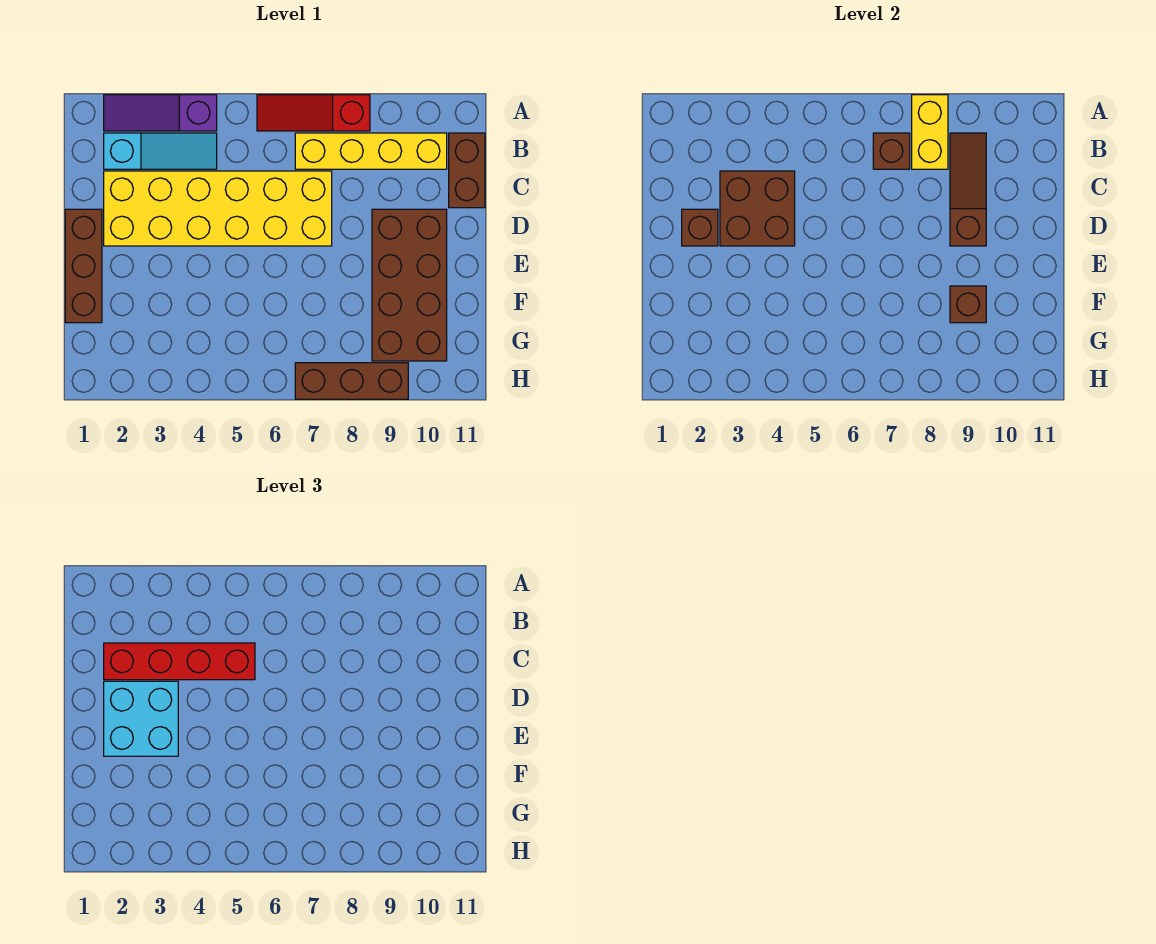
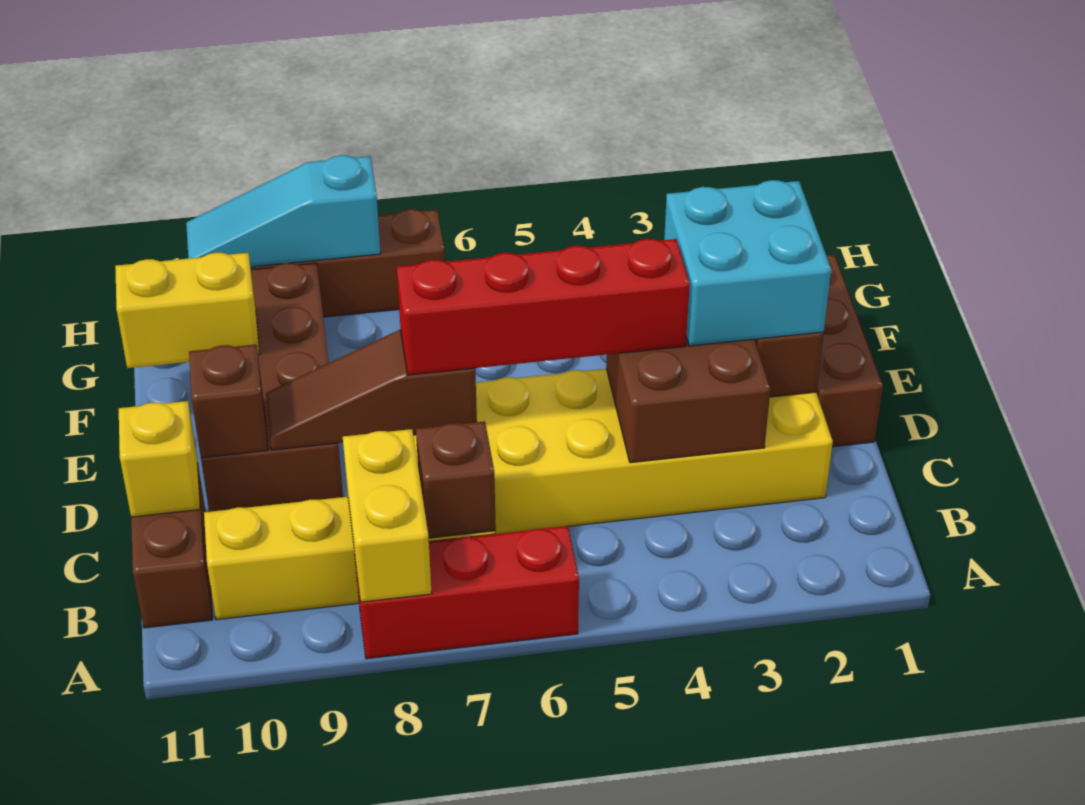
purple 1x3 slope [104,95,217,131] -> none
red 1x3 slope [257,95,370,131] -> red 1x3 brick [355,526,579,659]
cyan 1x3 slope [104,133,217,169] -> cyan 1x3 slope moved to [186,155,381,267]
brown 1x3 slope [950,133,986,246] -> brown 1x3 slope turned to [266,330,477,450]
red 1x4 brick [104,643,255,680] -> red 1x4 brick moved to [397,239,690,375]
none -> yellow 1x1 brick [119,401,200,517]
brown 1x1 brick [950,286,986,323] -> brown 1x1 brick moved to [189,345,268,458]
none -> yellow 1x2 brick [115,253,259,368]

